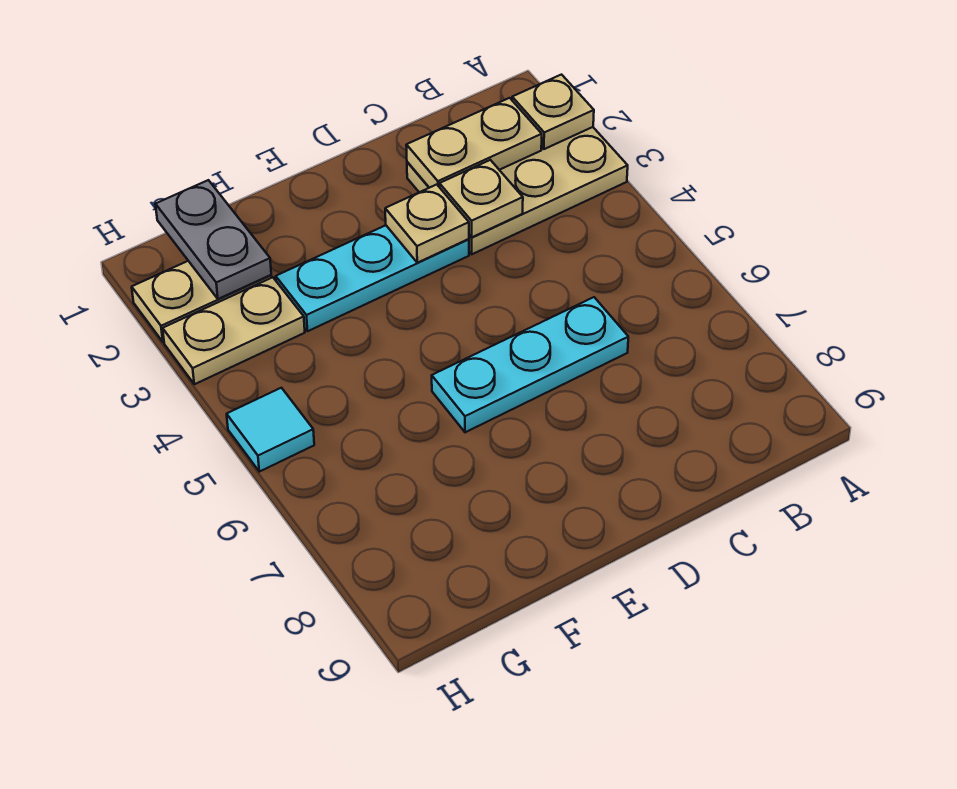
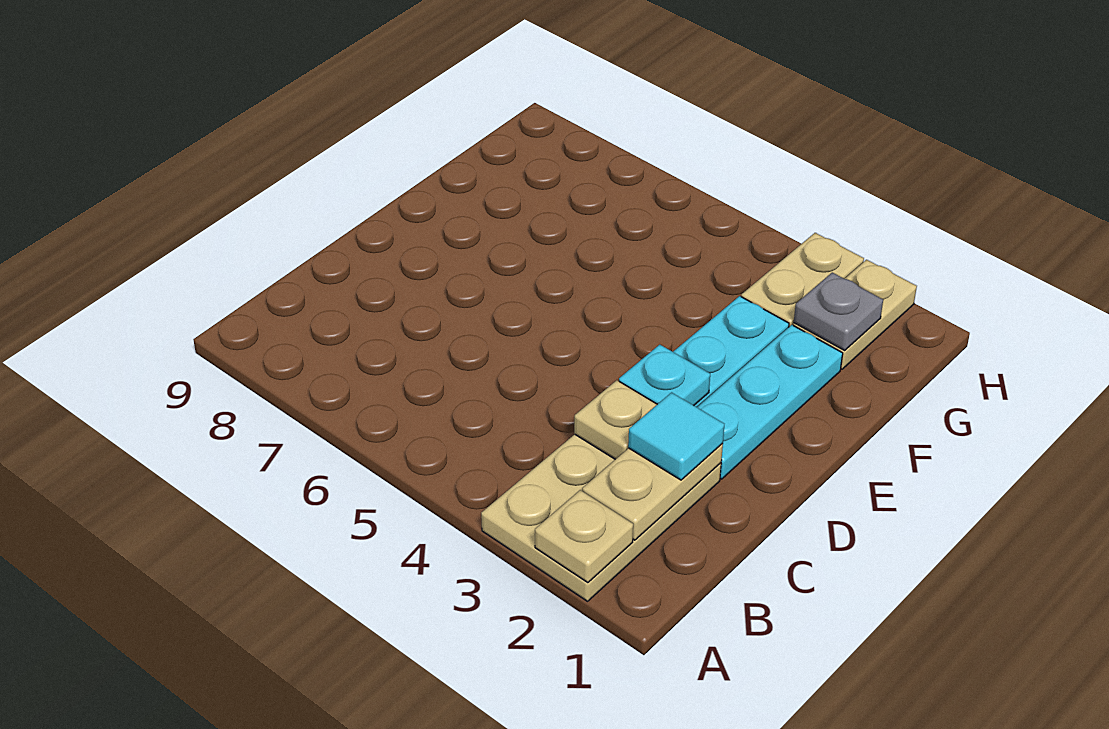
cyan 1x3 plate [432,297,628,432] -> cyan 1x3 plate moved to [697,325,843,479]
tan 1x1 plate [385,185,469,263] -> cyan 1x1 plate [619,345,710,405]
grey 1x2 plate [156,180,271,299] -> grey 1x1 plate [794,273,883,350]
cyan 1x1 tile [227,388,314,472] -> cyan 1x1 tile moved to [628,393,724,480]

